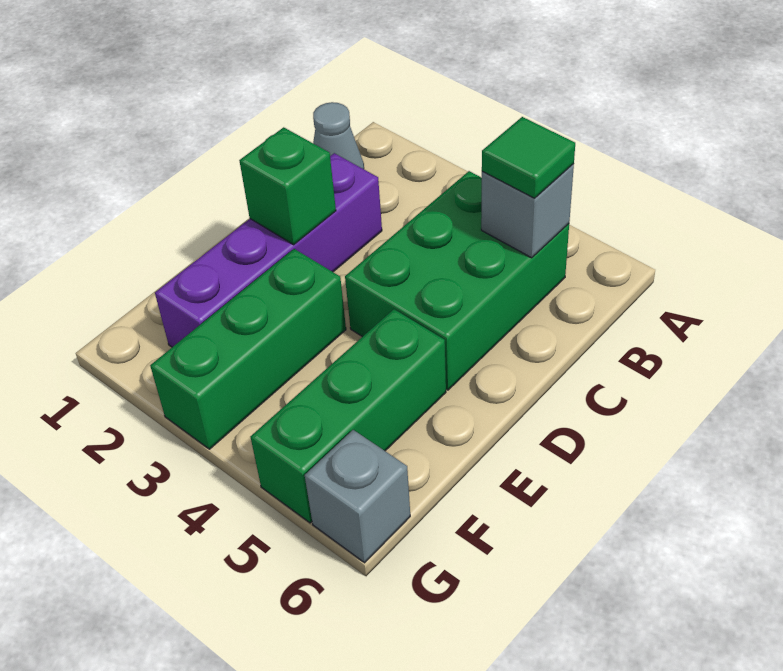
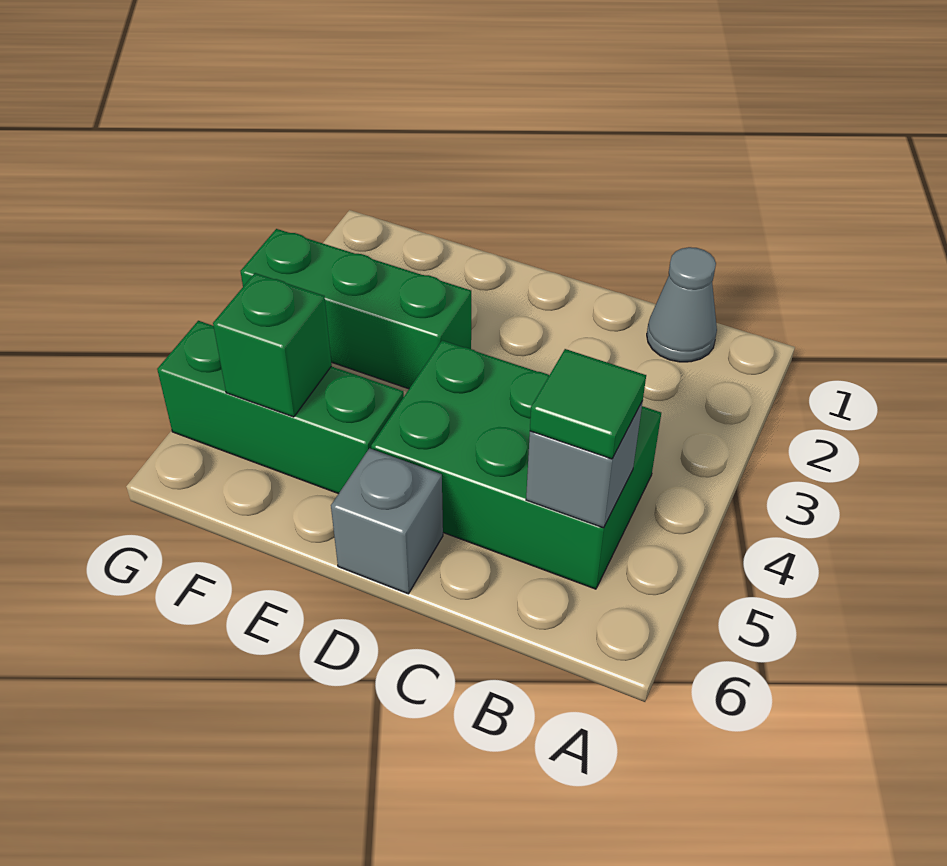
purple 1x4 brick [155,153,382,347] -> none
green 1x1 brick [239,127,336,245] -> green 1x1 brick moved to [213,273,332,417]
grey 1x1 brick [305,430,410,563] -> grey 1x1 brick moved to [331,448,443,594]

